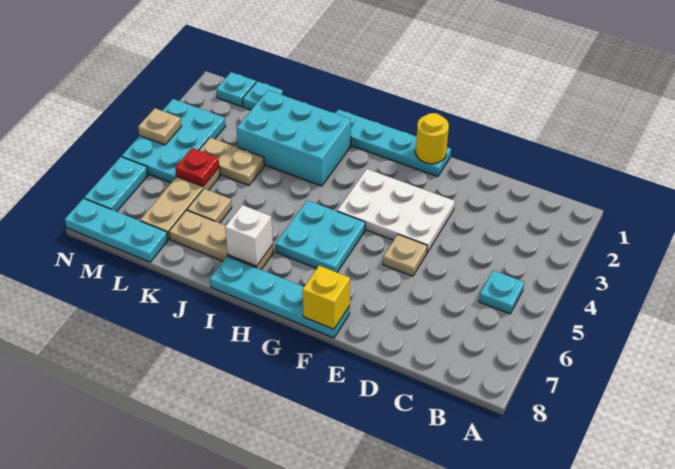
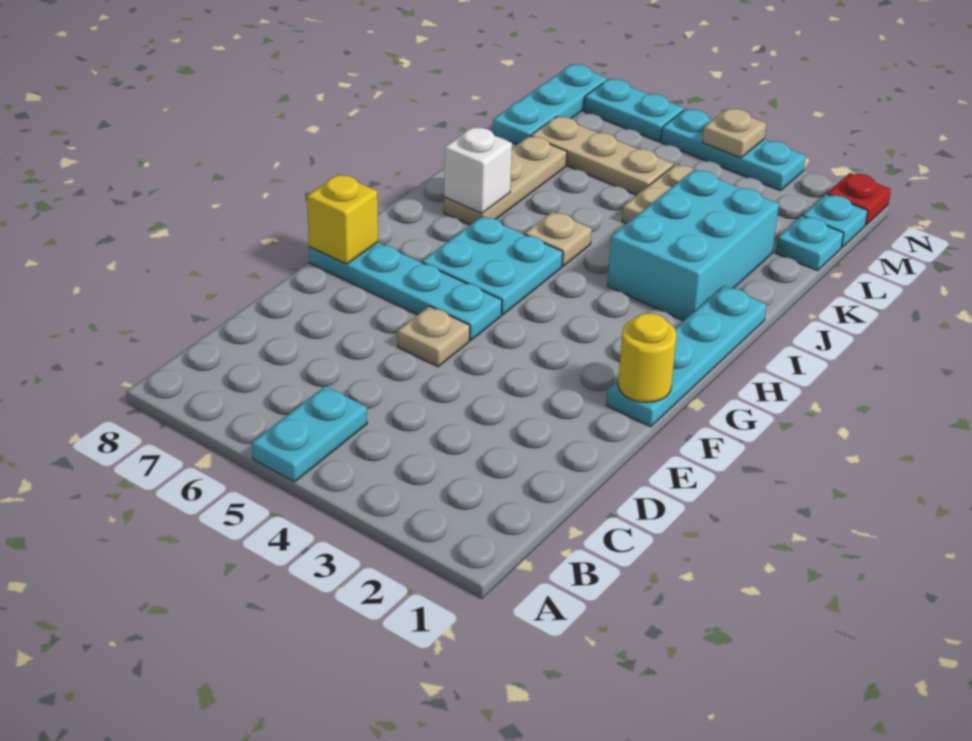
cyan 1x1 plate [479,270,524,314] -> cyan 1x2 plate [252,386,367,482]
white 2x3 plate [337,169,455,253] -> none
cyan 1x4 plate [210,256,350,338] -> cyan 1x4 plate turned to [309,242,502,340]
tan 1x1 plate [187,189,232,223] -> tan 1x1 plate moved to [524,212,592,266]
red 1x1 plate [175,148,219,186] -> red 1x1 plate moved to [827,173,891,225]
cyan 2x3 plate [122,99,226,183] -> cyan 1x3 plate [661,109,806,191]

